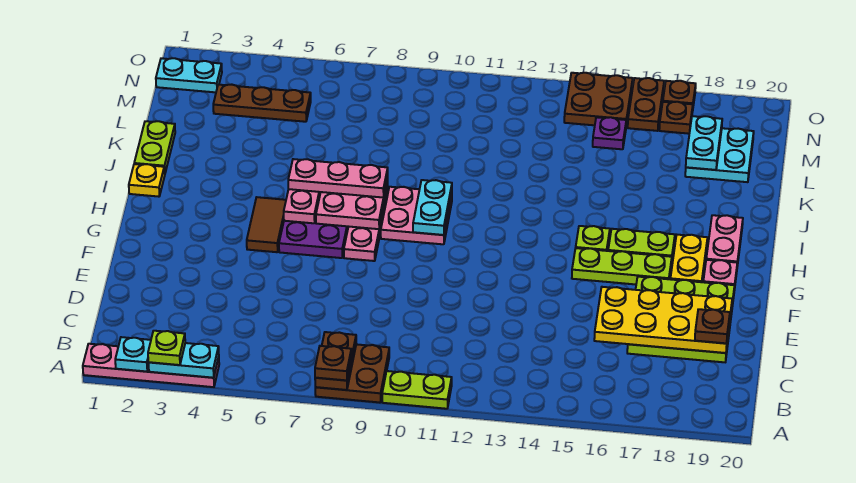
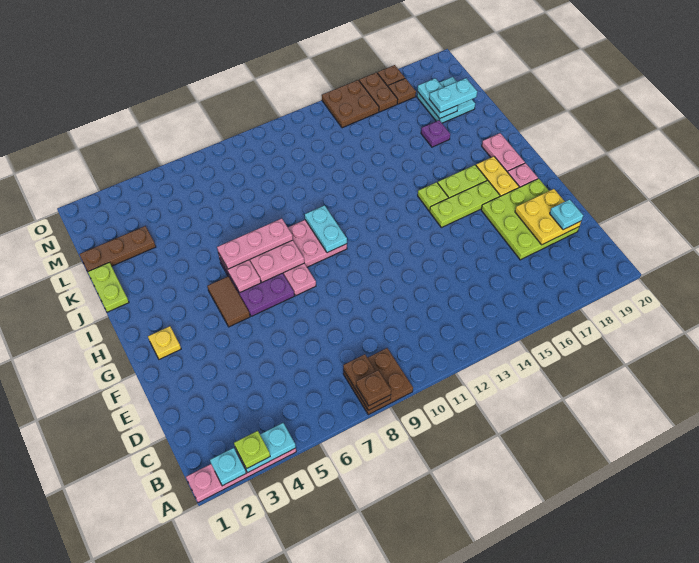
lime 1x2 plate [382,371,452,409] -> none
yellow 2x4 plate [594,287,732,353] -> yellow 2x2 plate [515,189,581,245]
brown 1x1 plate [695,309,730,343] -> cyan 1x1 plate [550,199,583,230]
yellow 1x1 plate [129,164,165,197] -> yellow 1x1 plate moved to [148,326,181,359]
brown 1x3 plate [213,85,311,122] -> brown 1x3 plate moved to [79,226,156,271]
purple 1x1 plate [593,117,626,149] -> purple 1x1 plate moved to [421,120,450,147]
cyan 1x2 plate [156,58,222,92] -> cyan 1x2 plate moved to [429,78,477,113]

